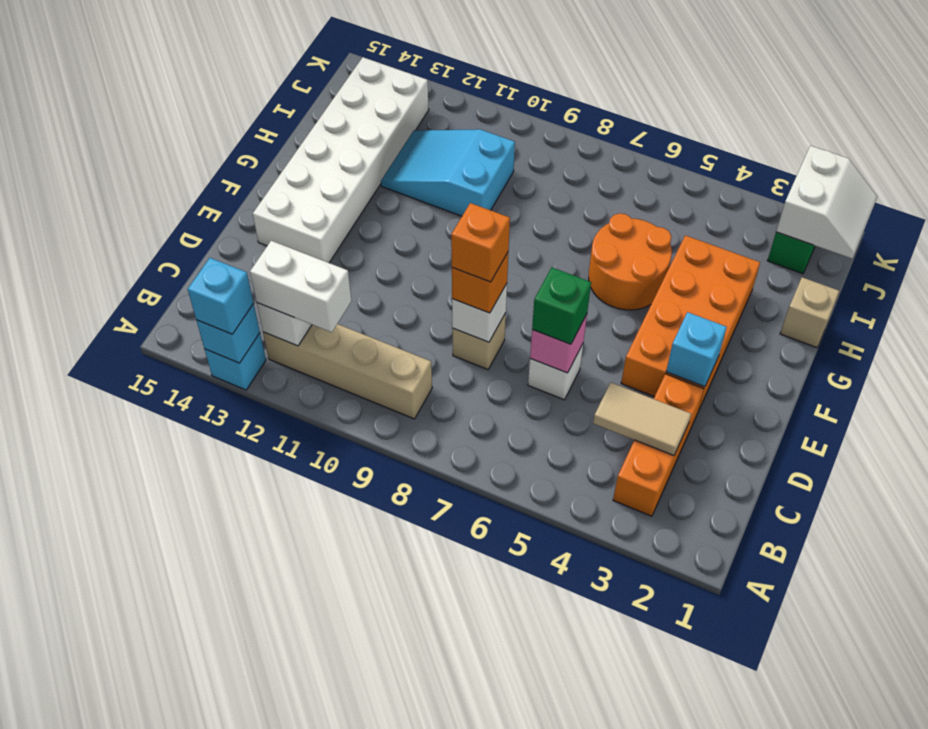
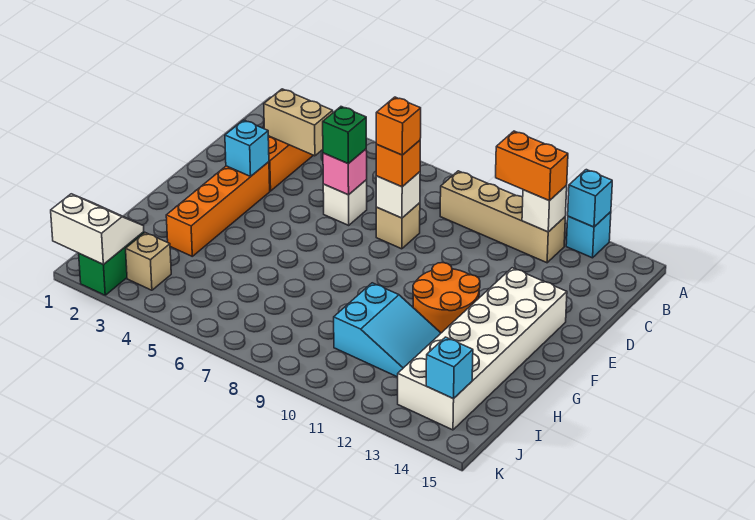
cyan 1x1 brick [188,258,253,334] -> cyan 1x1 brick moved to [426,337,473,399]
white 1x2 brick [250,241,351,332] -> orange 1x2 brick [496,131,568,200]
tan 1x2 tile [593,382,691,456] -> tan 1x2 brick [264,89,333,156]
orange 2x4 brick [621,235,760,411] -> orange 1x4 brick [166,162,270,256]
orange 2x2 round brick [589,213,672,310] -> orange 2x2 round brick moved to [413,263,480,333]
tan 1x1 brick [780,277,839,348] -> tan 1x1 brick moved to [126,233,171,290]
white 2x2 slope [776,146,877,259] -> white 2x2 slope turned to [51,194,144,264]

